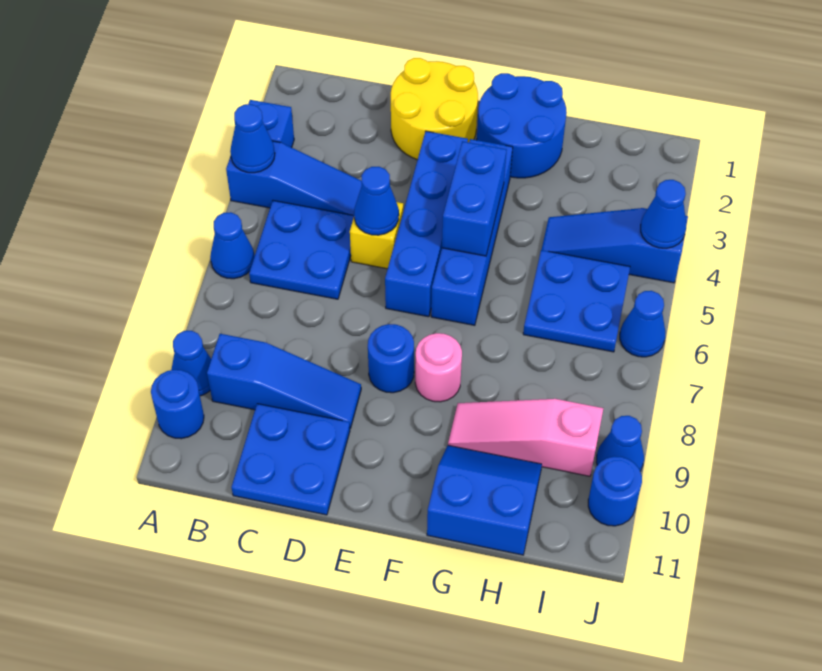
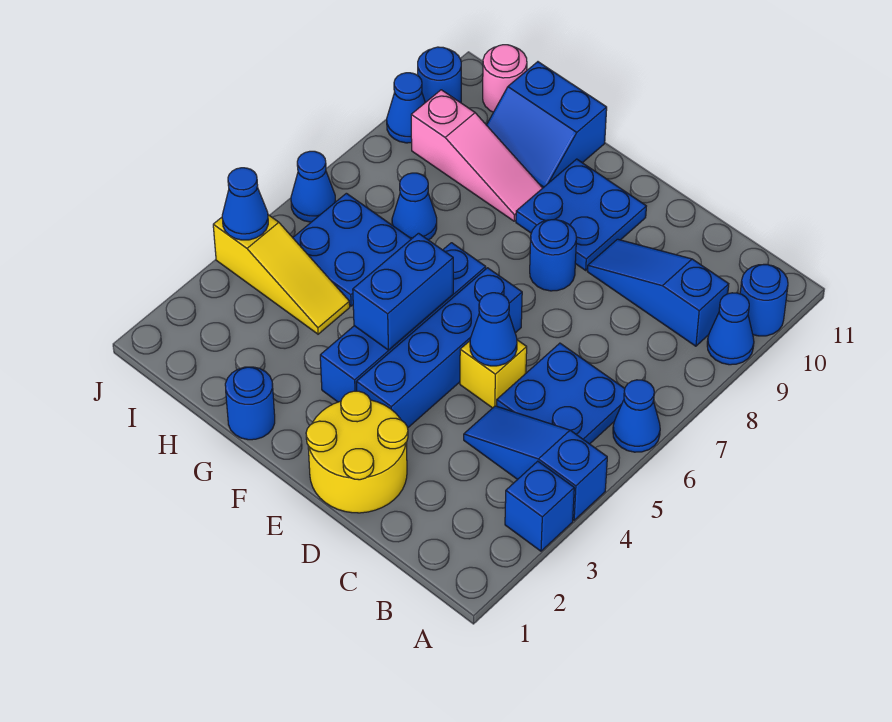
blue 1x1 cone [230,104,275,173] -> blue 1x1 cone moved to [392,173,437,240]
blue 2x2 plate [231,404,350,515] -> blue 2x2 plate moved to [516,159,646,270]
blue 2x2 round brick [477,73,567,178] -> blue 1x1 round brick [225,367,275,440]
pink 1x1 round brick [415,333,462,402] -> pink 1x1 round brick moved to [483,45,527,112]
blue 1x3 slope [542,208,688,283] -> yellow 1x3 slope [213,215,350,334]

